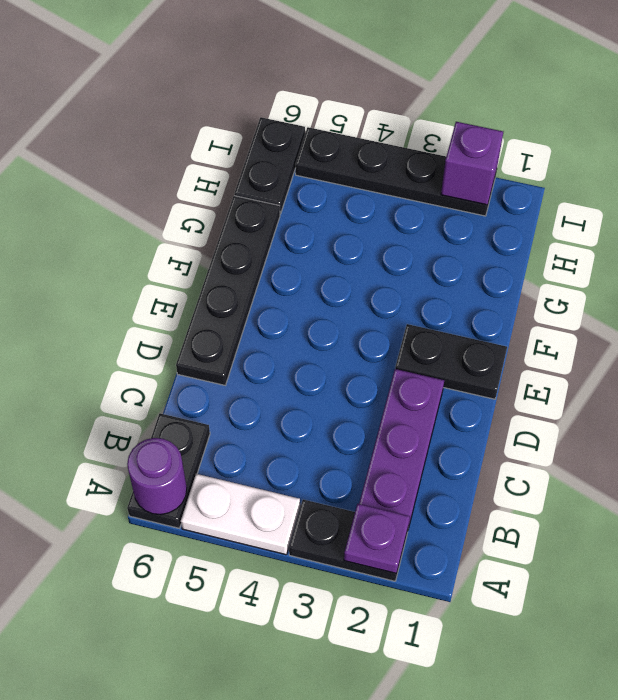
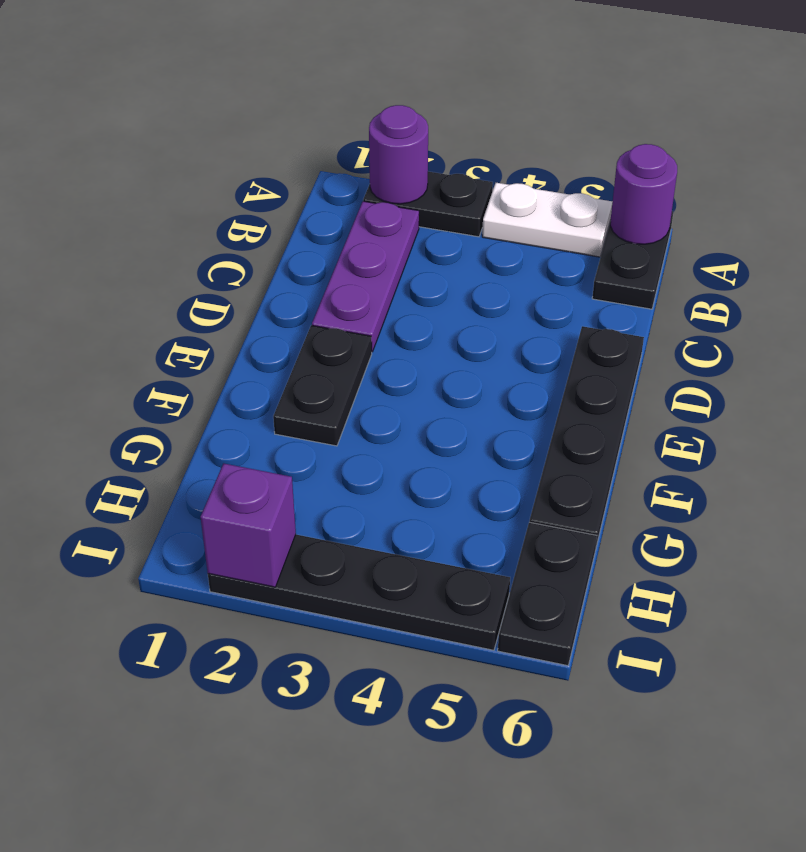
purple 1x1 plate [344,504,410,573] -> purple 1x1 round brick [369,105,428,204]
black 1x2 plate [395,324,507,399] -> black 1x2 plate turned to [273,325,372,446]

